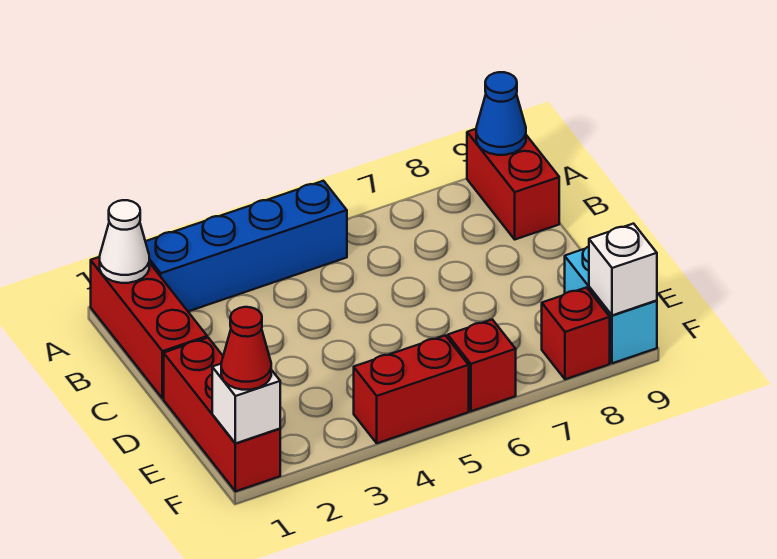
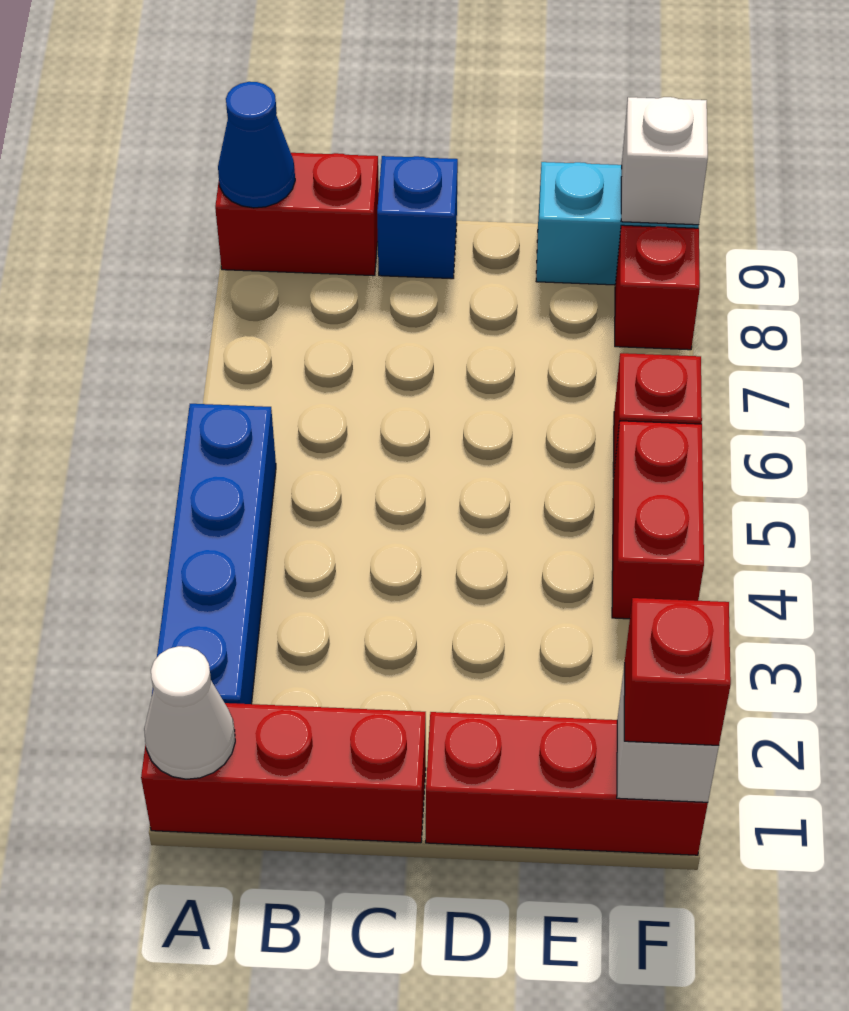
none -> blue 1x1 brick [377,156,458,279]
red 1x1 cone [221,307,271,390] -> red 1x1 brick [624,598,731,745]

